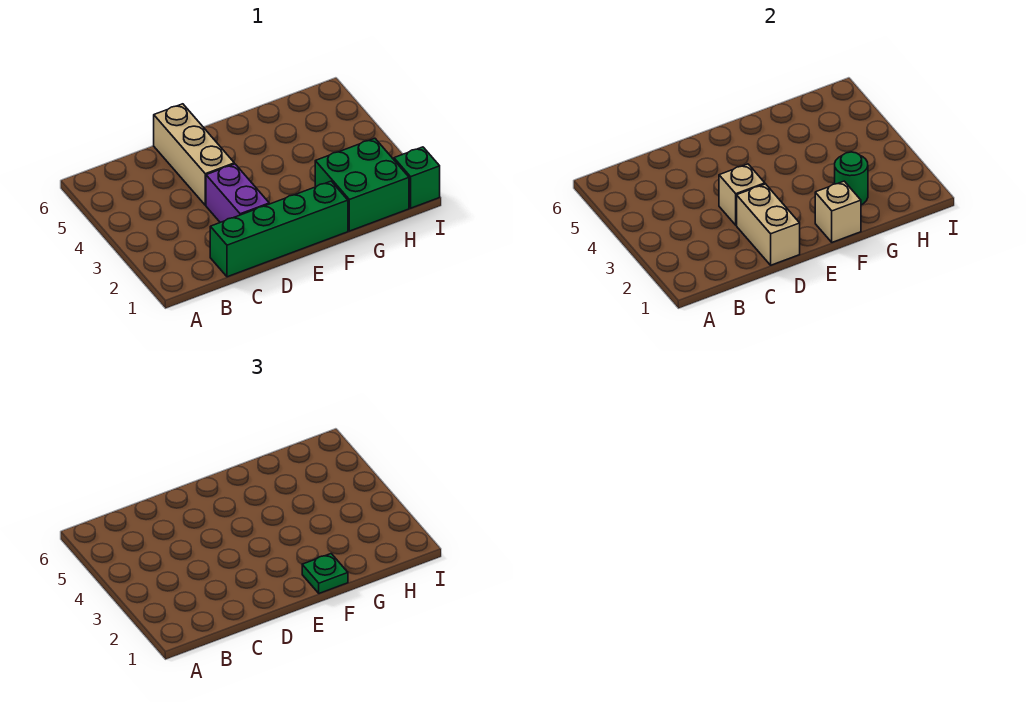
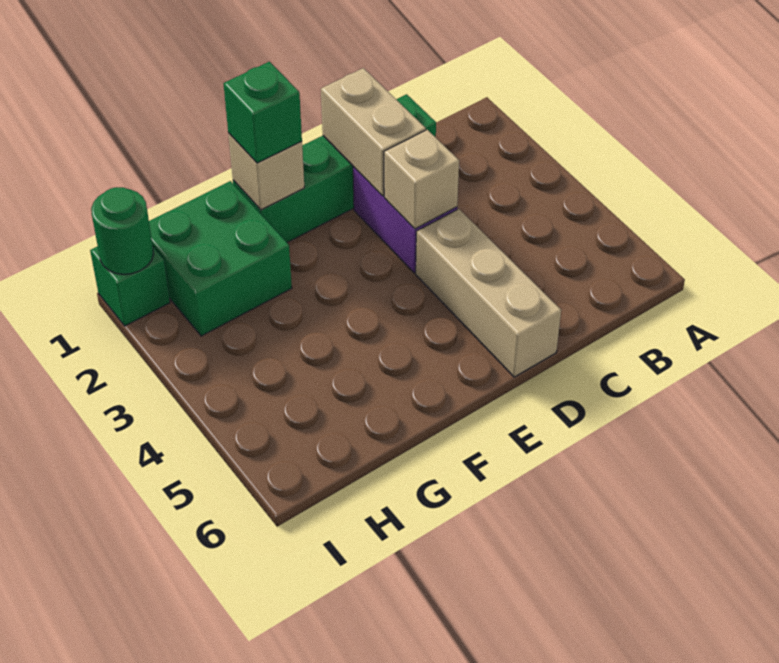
green 1x1 plate [302,554,348,593] -> green 1x1 brick [223,62,302,163]
green 1x1 round brick [835,152,868,205] -> green 1x1 round brick moved to [91,187,154,274]

